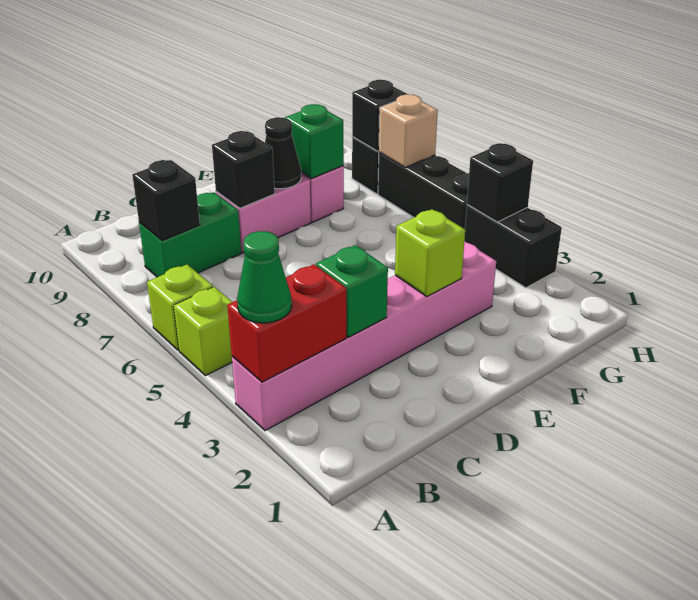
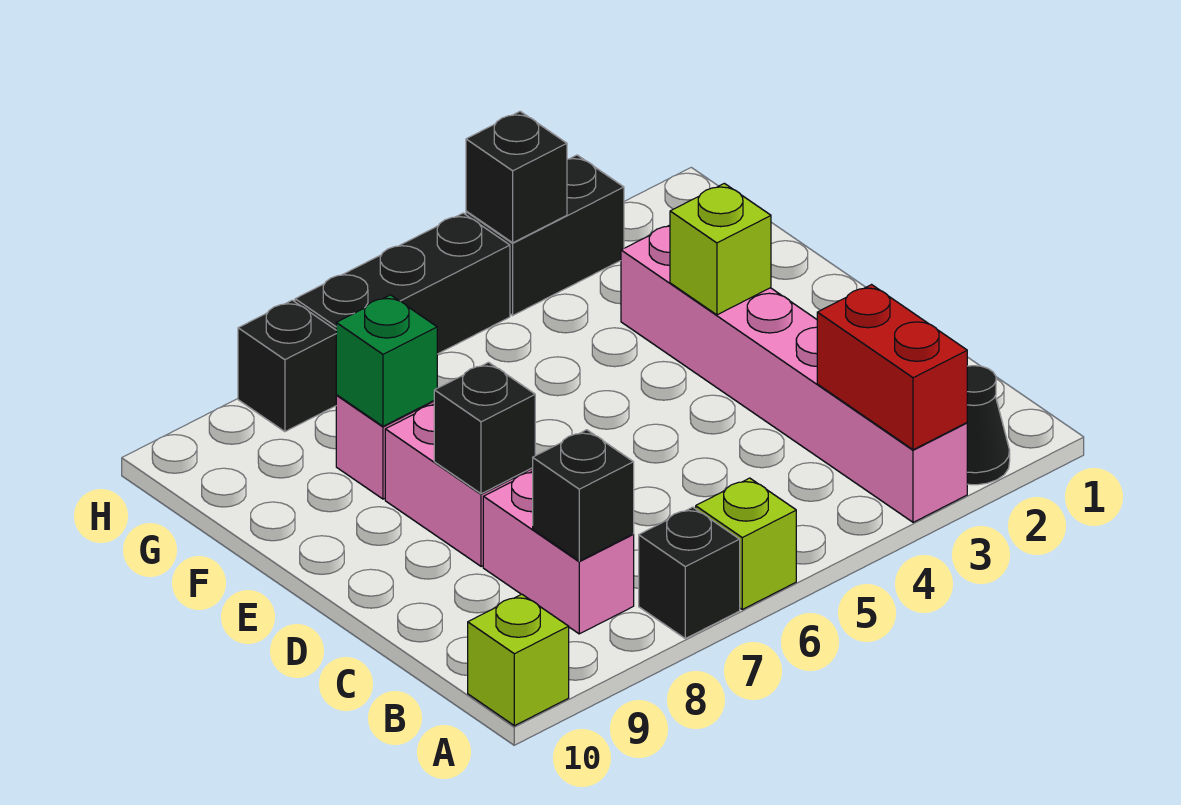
green 1x1 cone [237,231,292,323] -> none
lime 1x1 brick [174,287,232,376] -> lime 1x1 brick moved to [468,594,569,726]
green 1x2 brick [139,192,241,277] -> pink 1x2 brick [483,471,634,634]
green 1x1 brick [316,245,388,337] -> none
black 1x1 cone [265,117,301,189] -> black 1x1 cone moved to [967,366,1010,485]
tan 1x1 brick [379,94,438,168] -> none
black 1x1 brick [352,80,407,151] -> black 1x1 brick moved to [639,507,740,639]

